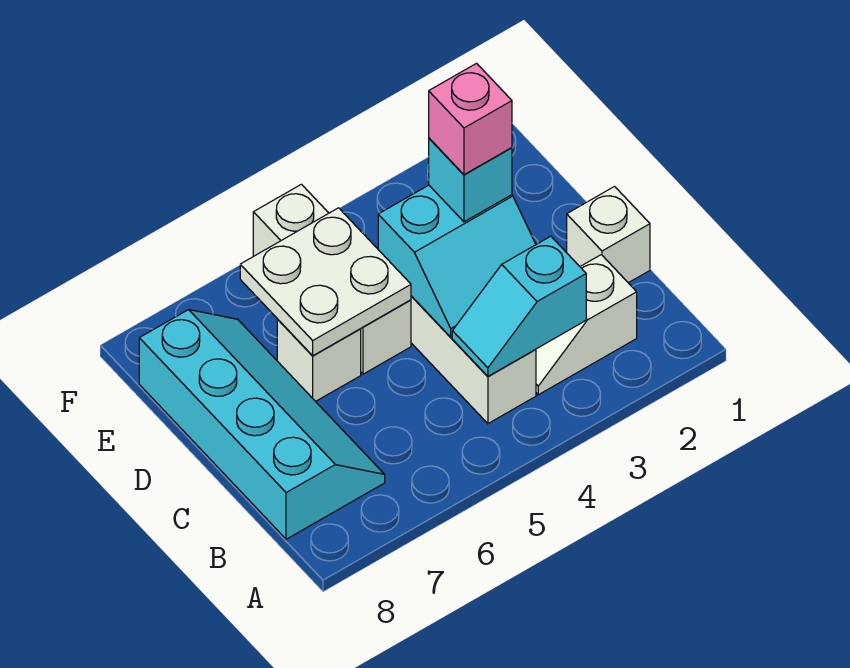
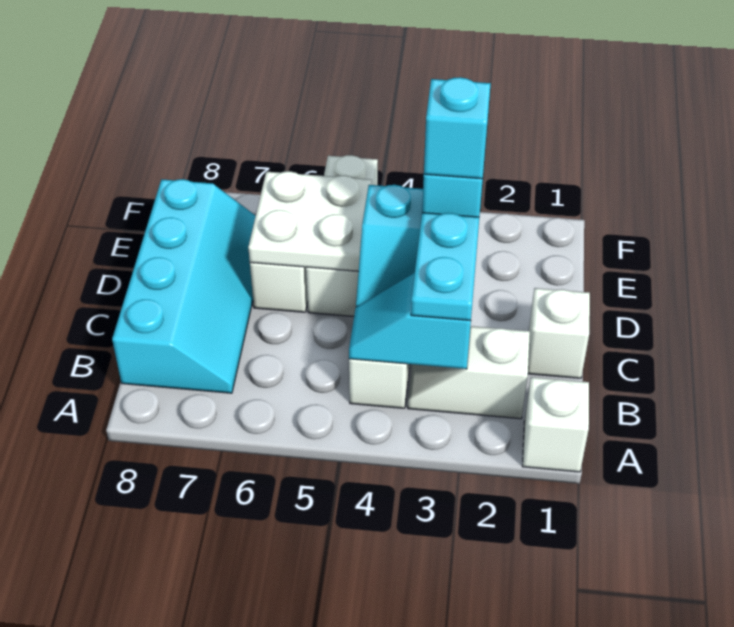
none -> white 1x1 brick [522,377,589,472]
none -> cyan 1x2 plate [411,213,479,321]
pink 1x1 brick [429,63,512,175] -> cyan 1x1 brick [424,77,491,179]

